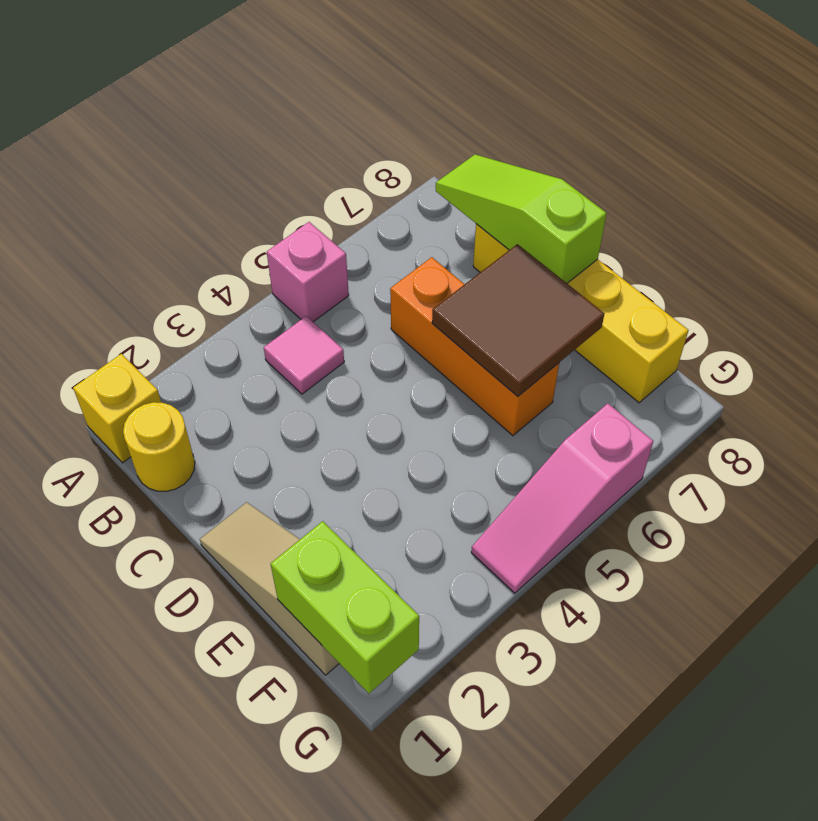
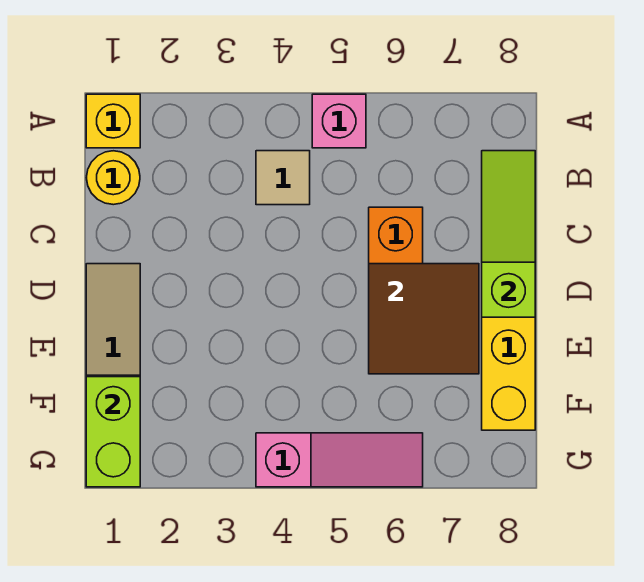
pink 1x1 tile [264,316,344,394] -> tan 1x1 tile [256,151,310,205]
pink 1x3 slope [471,403,653,593] -> pink 1x3 slope turned to [256,433,423,487]

